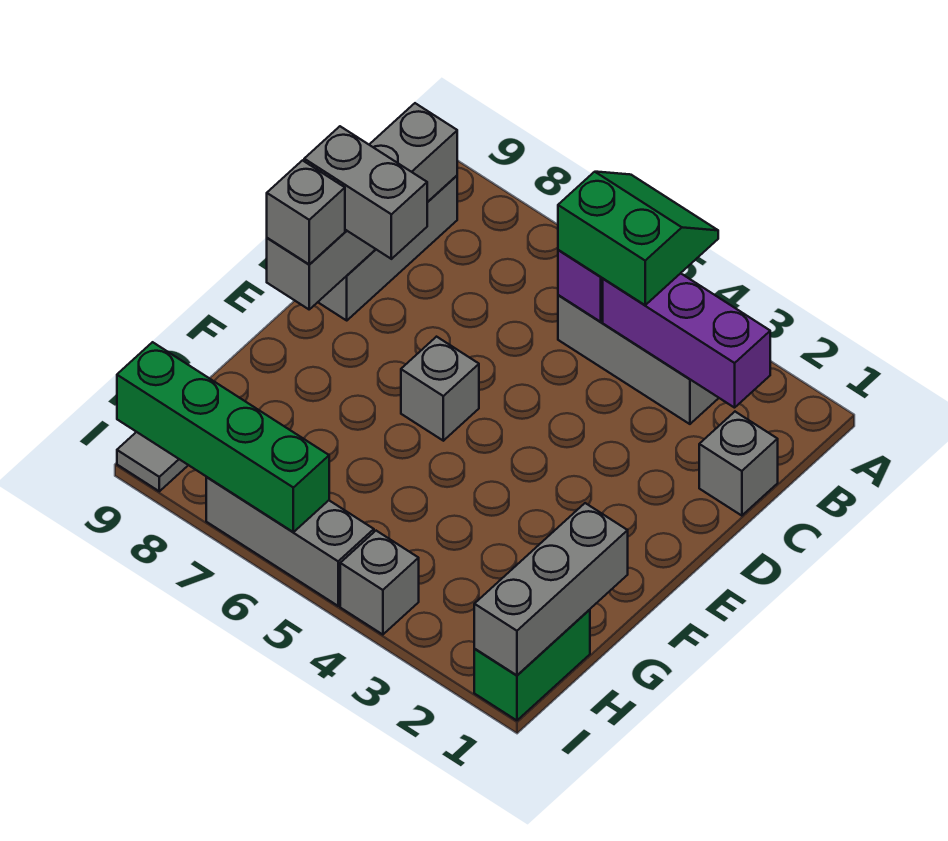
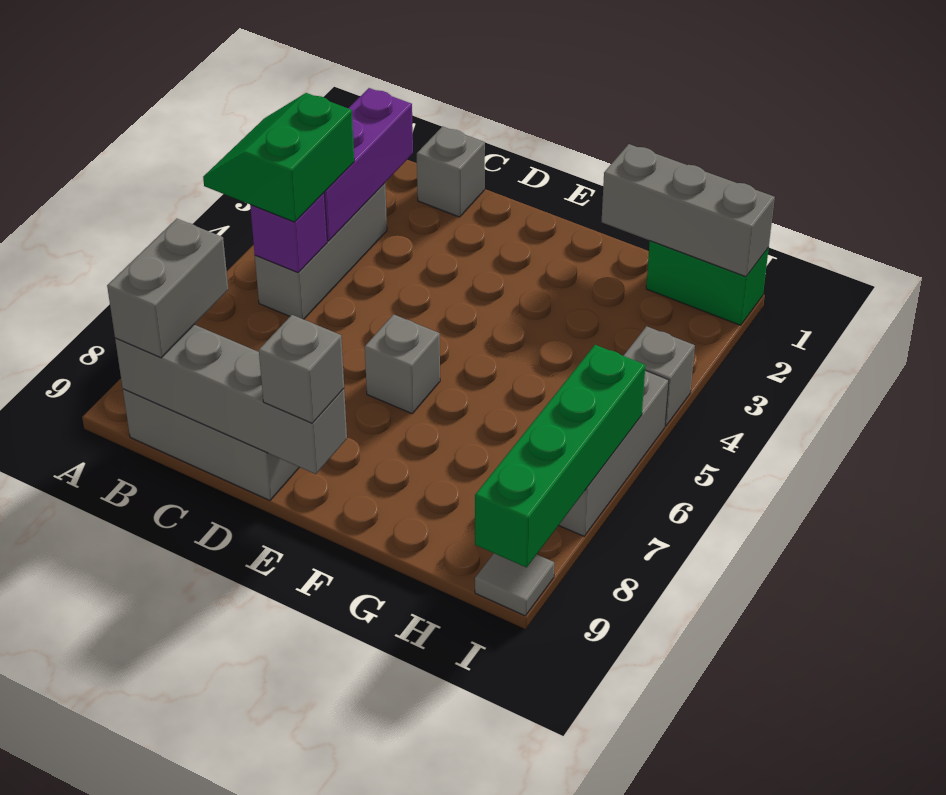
grey 1x2 brick [304,126,427,259] -> grey 1x2 brick moved to [107,219,228,358]

